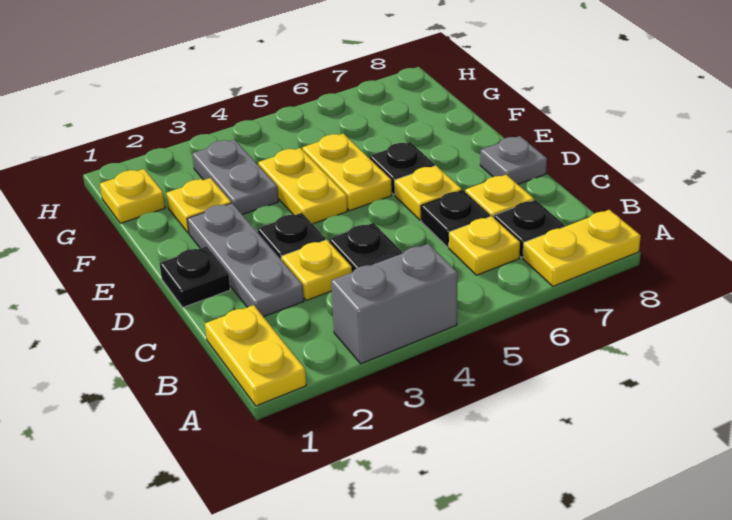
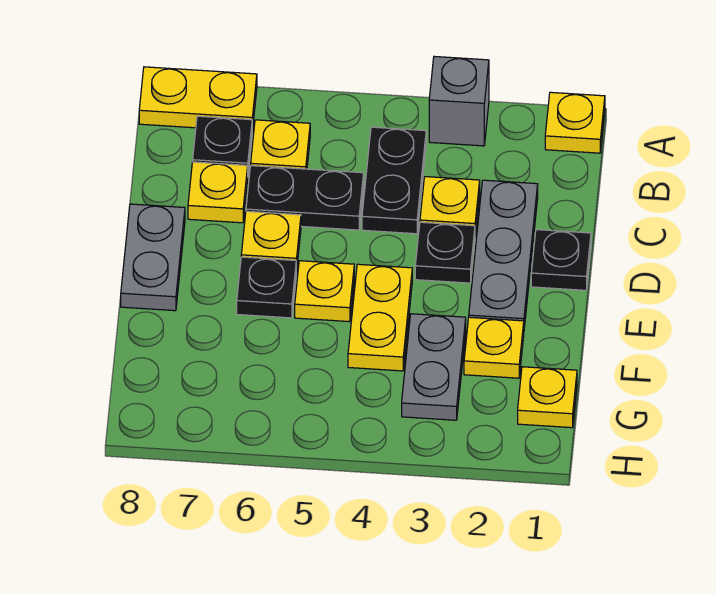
yellow 1x2 plate [205,305,306,406] -> yellow 1x1 plate [545,92,605,153]
grey 1x2 brick [331,244,458,364] -> grey 1x1 brick [429,56,489,146]
black 1x1 plate [421,190,490,247] -> black 1x2 plate [246,166,364,230]
grey 1x1 plate [480,136,547,184] -> grey 1x2 plate [121,204,185,311]
yellow 1x2 plate [302,134,392,210] -> yellow 1x1 plate [295,261,354,322]

